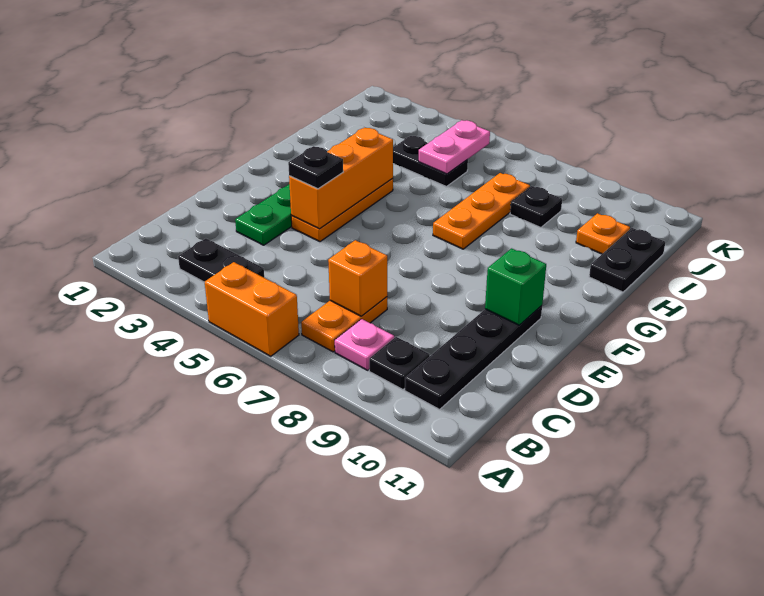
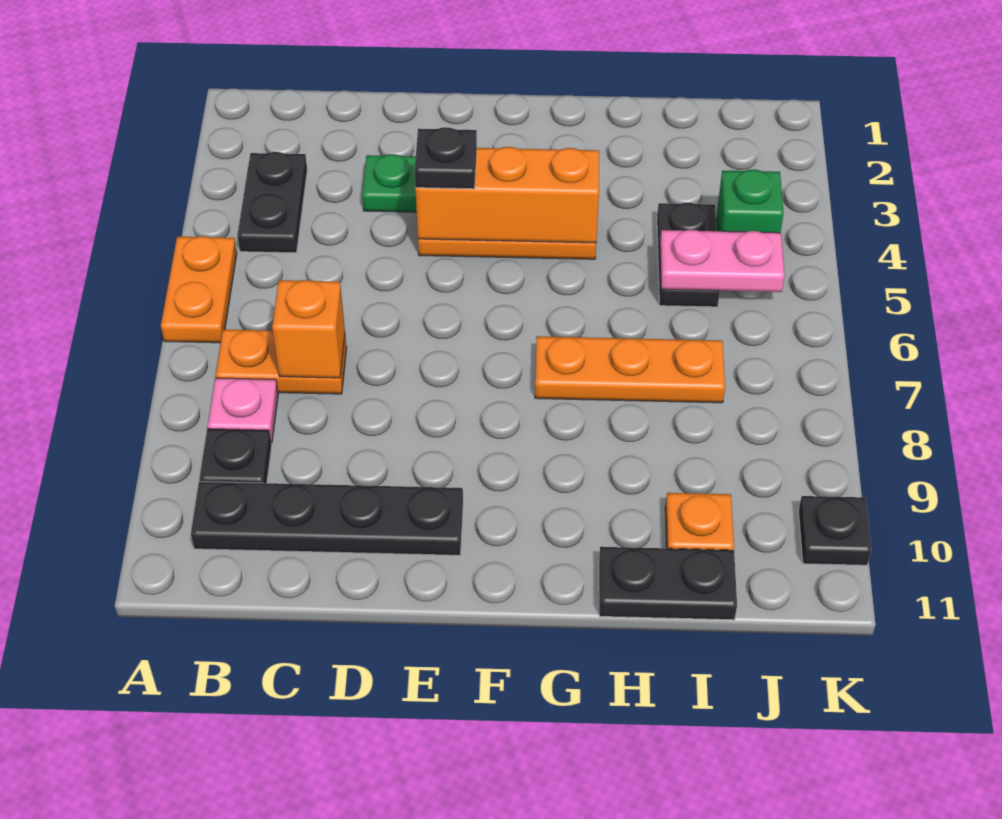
orange 1x2 brick [205,262,299,356] -> orange 1x2 plate [161,236,237,343]
green 1x1 brick [485,248,546,325] -> green 1x1 brick moved to [716,170,784,233]
black 1x1 plate [510,186,562,227] -> black 1x1 plate moved to [798,496,871,565]

